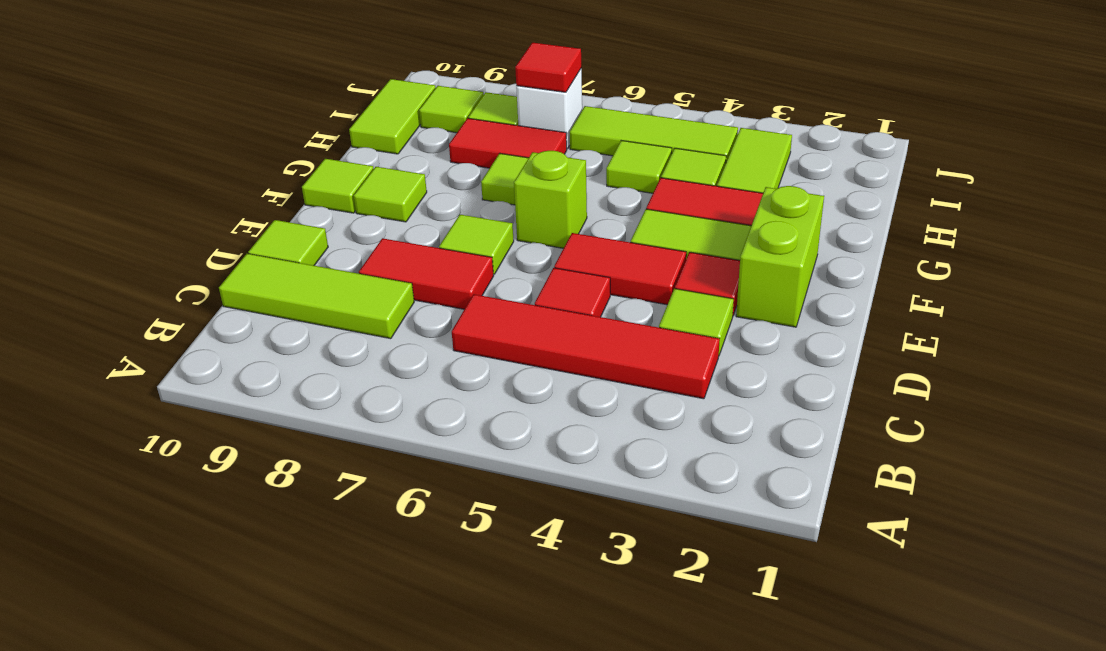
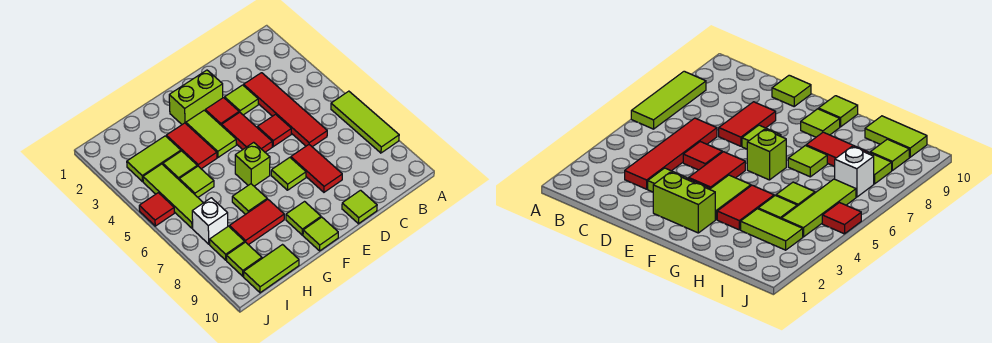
lime 1x3 tile [219,254,414,339] -> lime 1x3 tile moved to [331,91,399,153]
red 1x2 tile [449,118,567,168] -> red 1x2 tile turned to [229,199,284,245]
red 1x1 tile [515,43,581,92] -> red 1x1 tile moved to [139,193,174,226]

